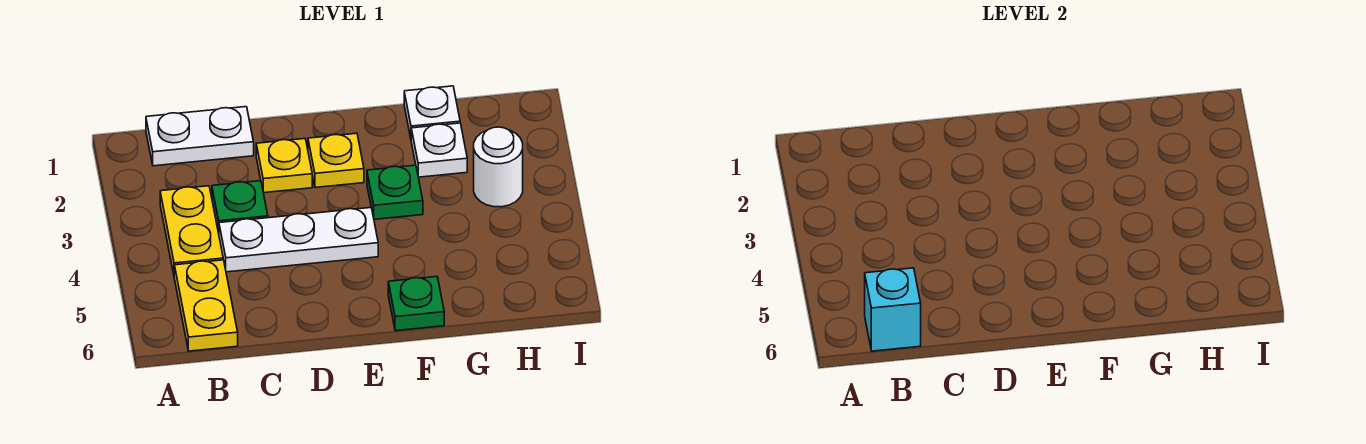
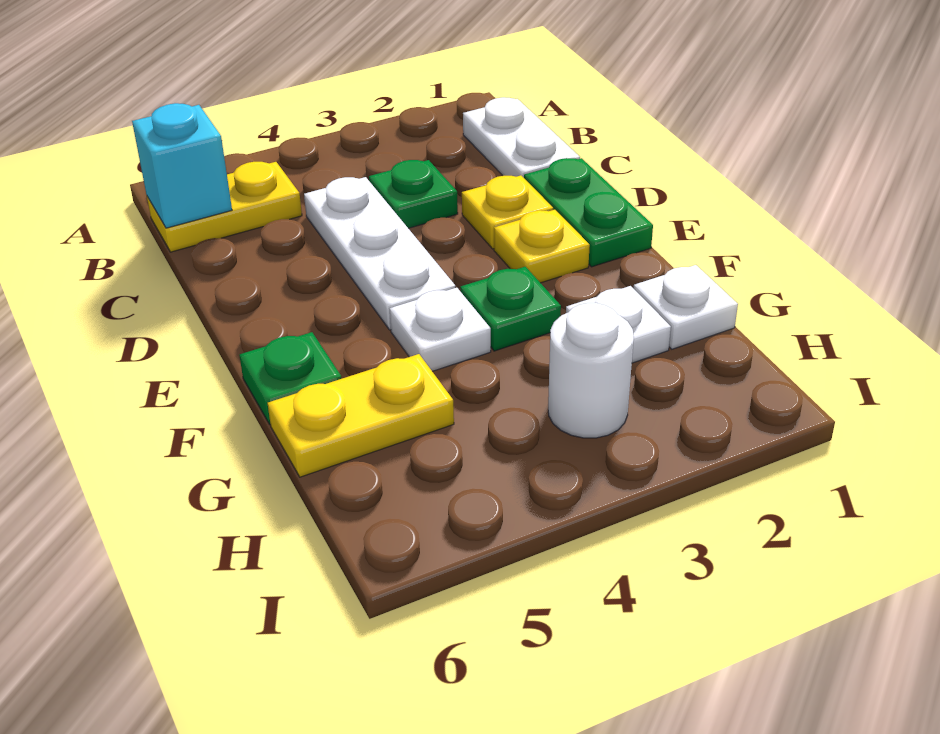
yellow 1x2 plate [160,186,223,274] -> yellow 1x2 plate moved to [268,354,454,477]
none -> green 1x2 plate [524,158,653,267]
none -> white 1x1 plate [390,288,491,371]

